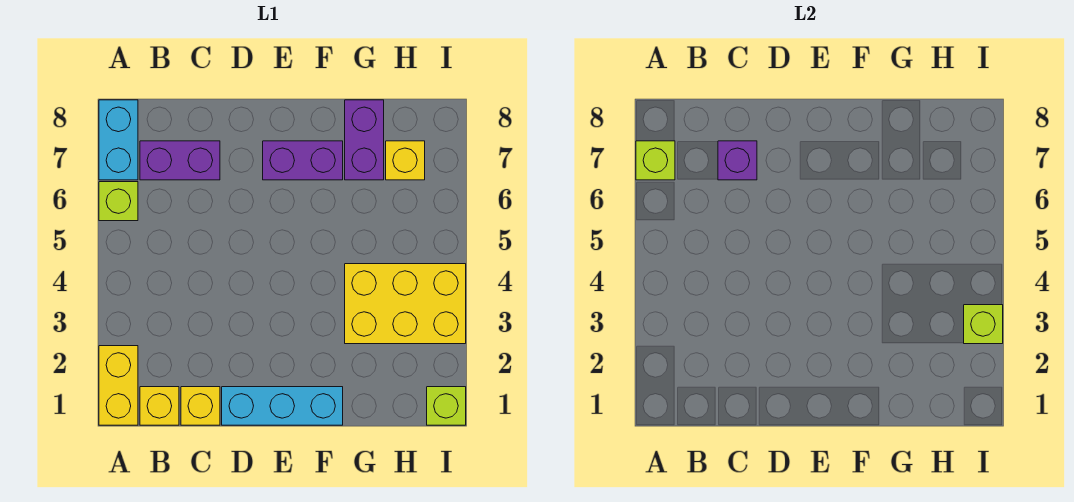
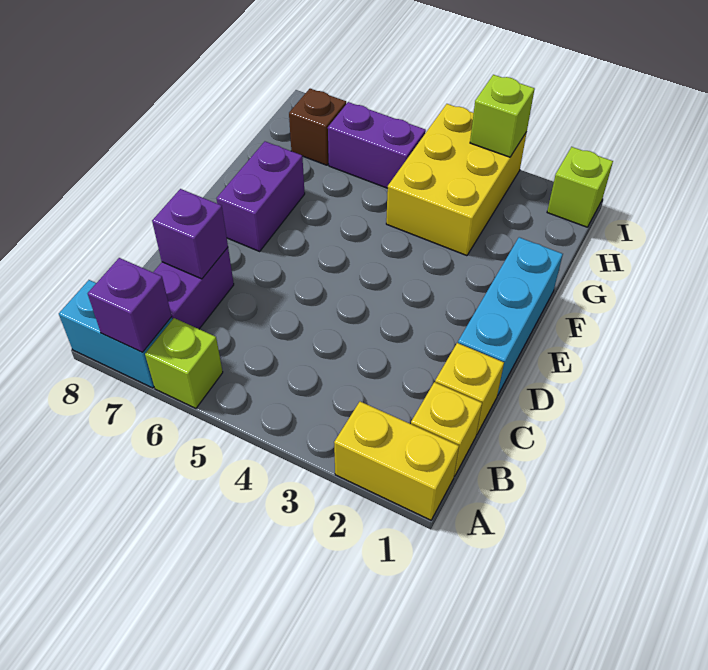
lime 1x1 brick [636,141,675,180] -> purple 1x1 brick [88,258,172,352]
purple 1x2 brick [345,100,384,180] -> purple 1x2 brick moved to [328,102,426,188]
yellow 1x1 brick [386,141,425,180] -> brown 1x1 brick [289,89,346,165]

